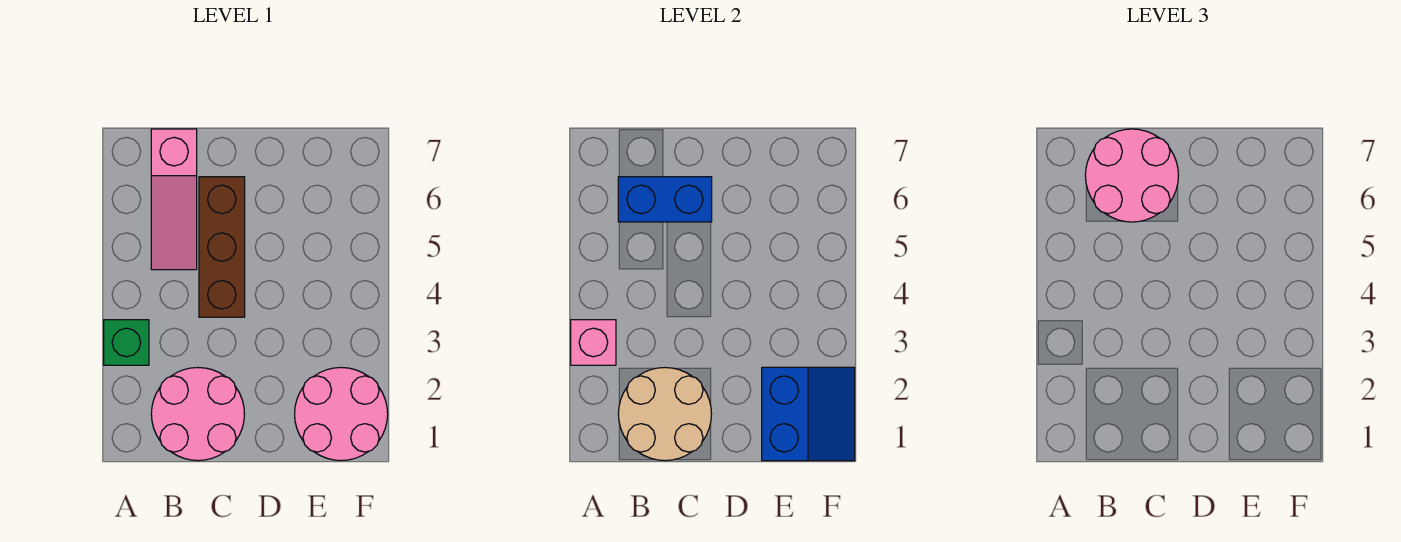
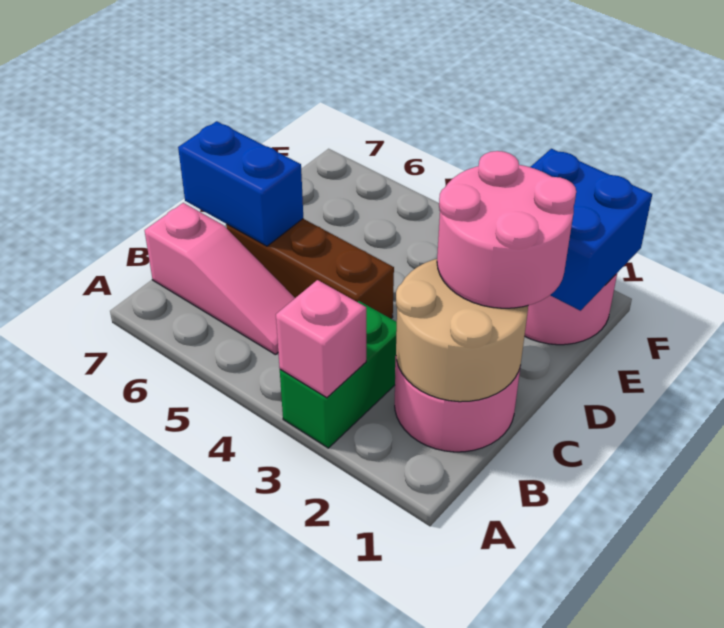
green 1x1 brick [104,320,149,365] -> green 1x2 brick [280,301,397,448]
blue 1x2 brick [618,177,712,222] -> blue 1x2 brick turned to [178,121,303,246]
pink 2x2 round brick [1085,129,1179,222] -> pink 2x2 round brick moved to [437,151,576,308]
blue 2x2 slope [762,367,855,461] -> blue 2x2 brick [531,149,652,311]

